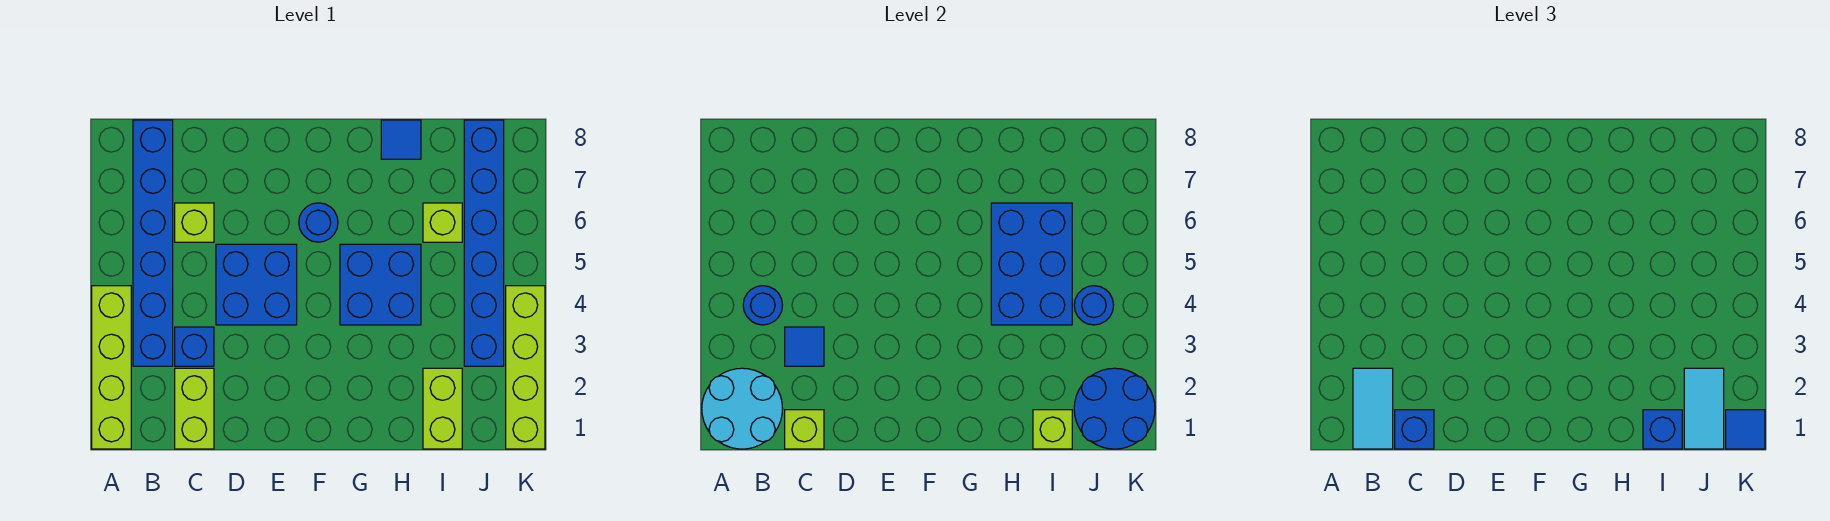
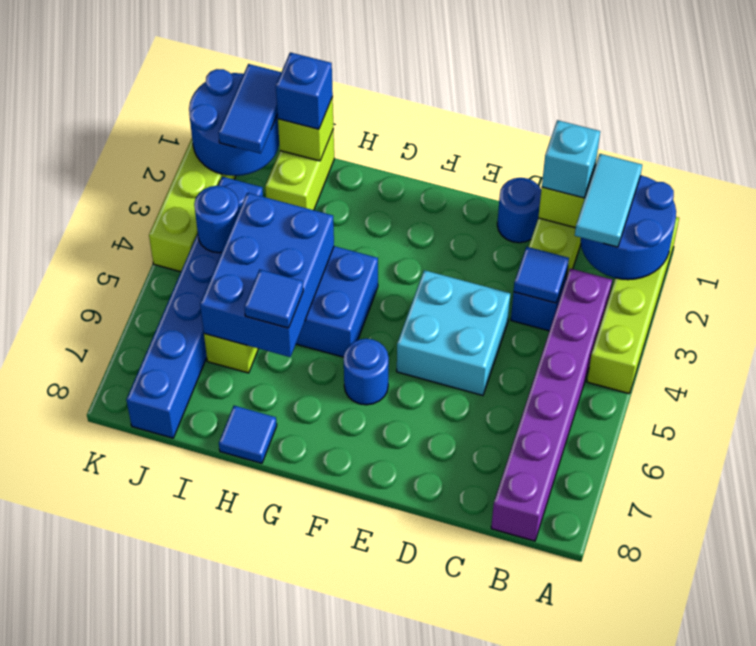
cyan 2x2 round brick [702,368,783,449] -> blue 2x2 round brick [581,175,676,280]
blue 1x6 brick [133,120,173,366] -> purple 1x6 brick [491,269,612,541]
blue 1x1 round brick [743,286,783,325] -> blue 1x1 round brick moved to [497,178,541,243]
blue 1x1 brick [1395,410,1434,449] -> cyan 1x1 brick [542,120,600,198]
lime 1x1 brick [175,203,214,242] -> none
blue 2x2 brick [216,244,297,325] -> cyan 2x2 brick [397,270,511,396]
cyan 1x2 tile [1684,368,1724,449] -> blue 1x2 tile [218,64,281,154]
blue 1x1 tile [1726,410,1765,449] -> blue 1x1 tile moved to [244,270,303,328]

